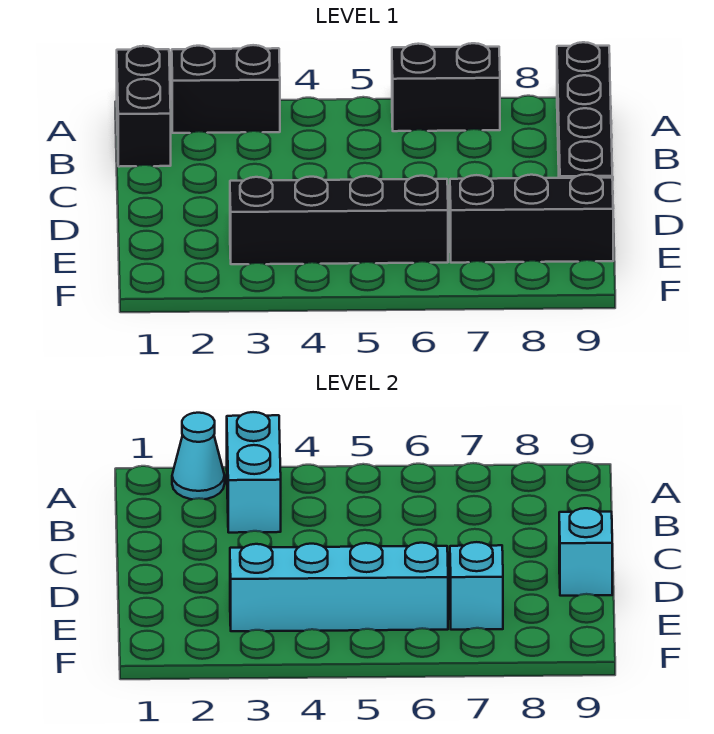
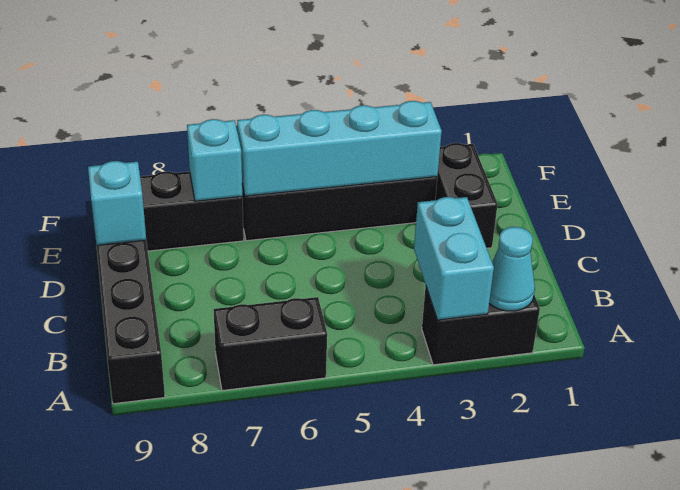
black 1x2 brick [117,46,171,167] -> black 1x2 brick moved to [435,143,498,248]

